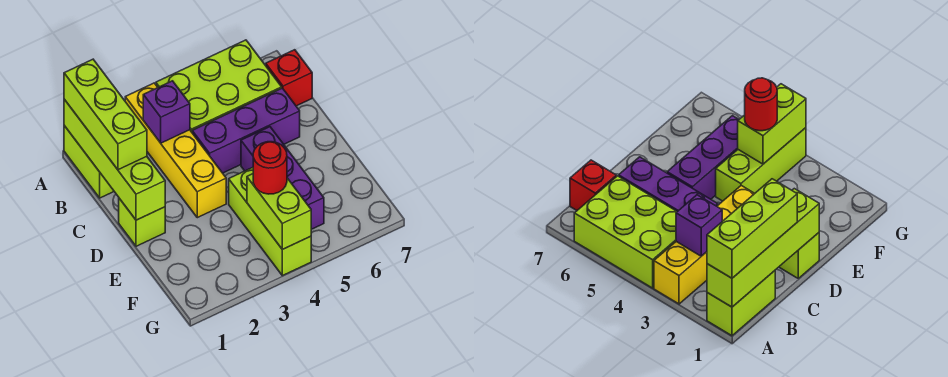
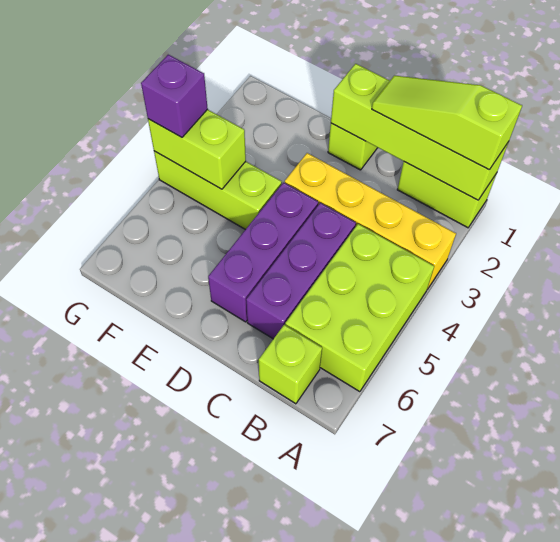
lime 1x3 brick [64,59,147,170] -> lime 1x3 slope [372,76,522,170]
purple 1x1 brick [143,81,190,143] -> purple 1x1 brick moved to [141,55,208,137]
red 1x1 brick [266,50,312,106] -> lime 1x1 brick [259,325,322,404]
purple 1x3 brick [241,127,324,229] -> purple 1x3 brick turned to [208,183,318,322]
red 1x1 round brick [253,142,287,194] -> none

